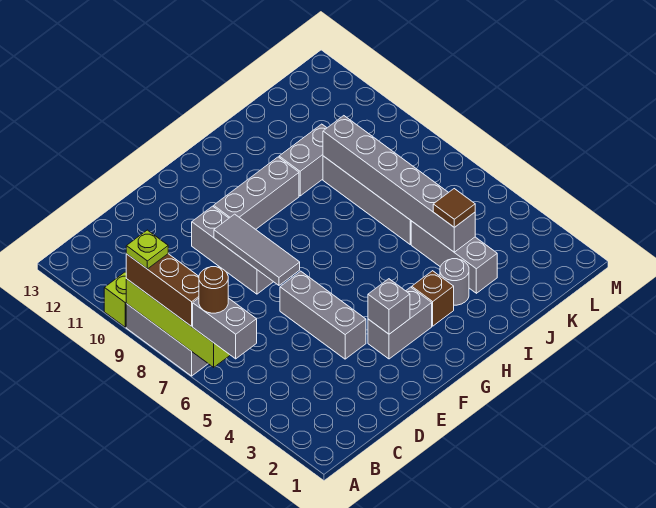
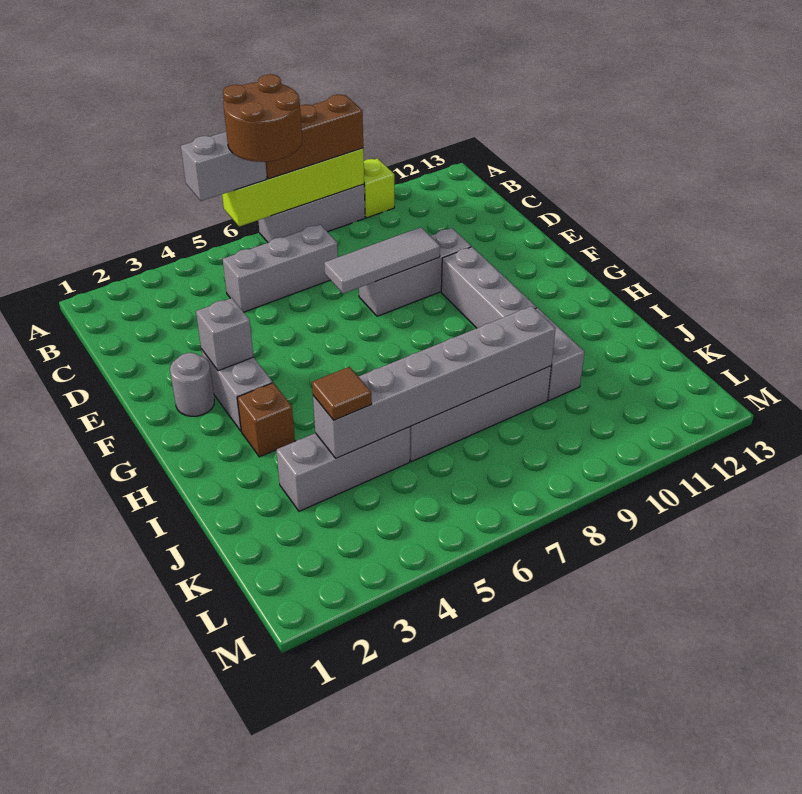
brown 1x1 round brick [199,267,228,313] -> brown 2x2 round brick [223,74,302,162]
lime 1x1 plate [126,230,168,269] -> none
grey 1x3 brick [280,271,366,359] -> grey 1x3 brick moved to [223,225,338,312]
grey 1x1 round brick [440,259,469,305] -> grey 1x1 round brick moved to [170,353,214,416]

